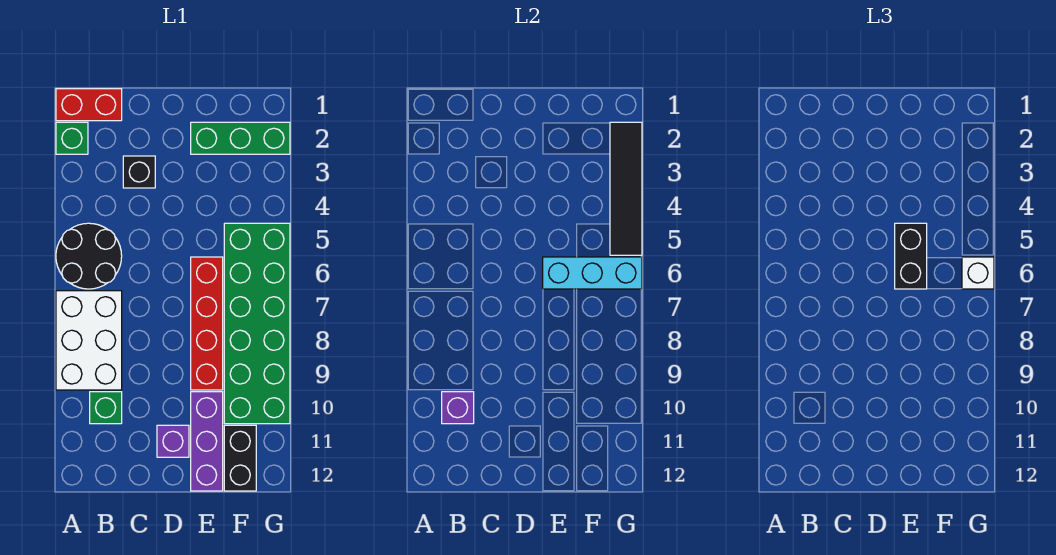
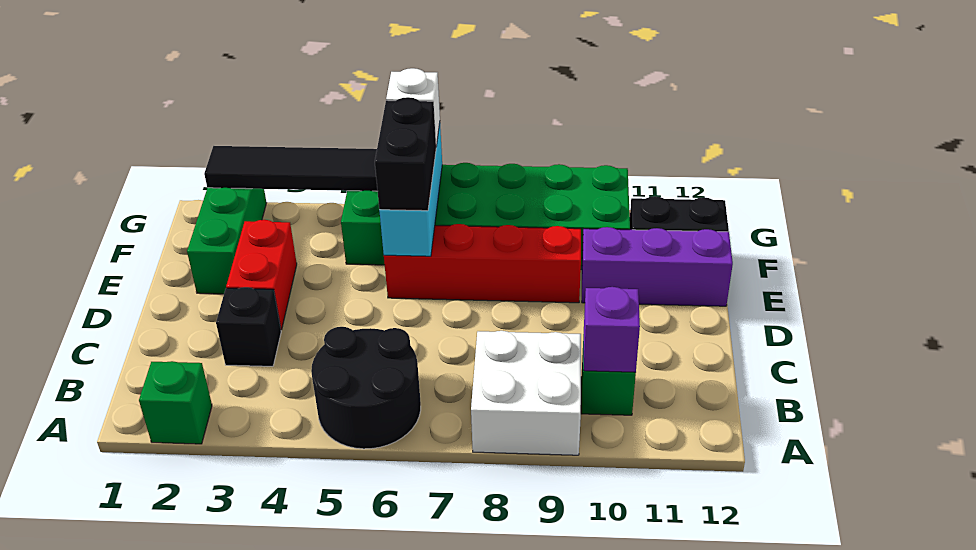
red 1x2 brick [56,89,122,121] -> red 1x2 brick moved to [226,220,297,330]
white 2x3 brick [56,291,122,390] -> white 2x2 brick [471,331,581,455]
purple 1x1 brick [157,425,189,457] -> none
black 1x2 brick [895,223,927,289] -> black 1x2 brick turned to [375,97,436,211]

